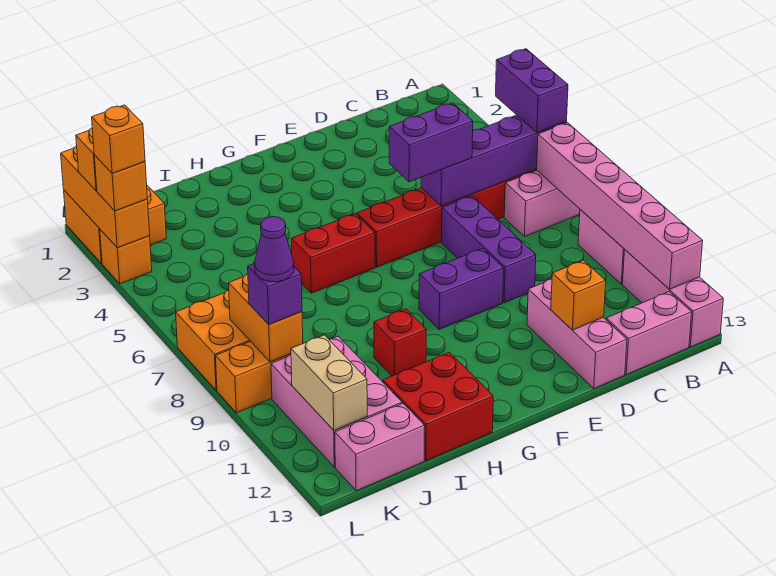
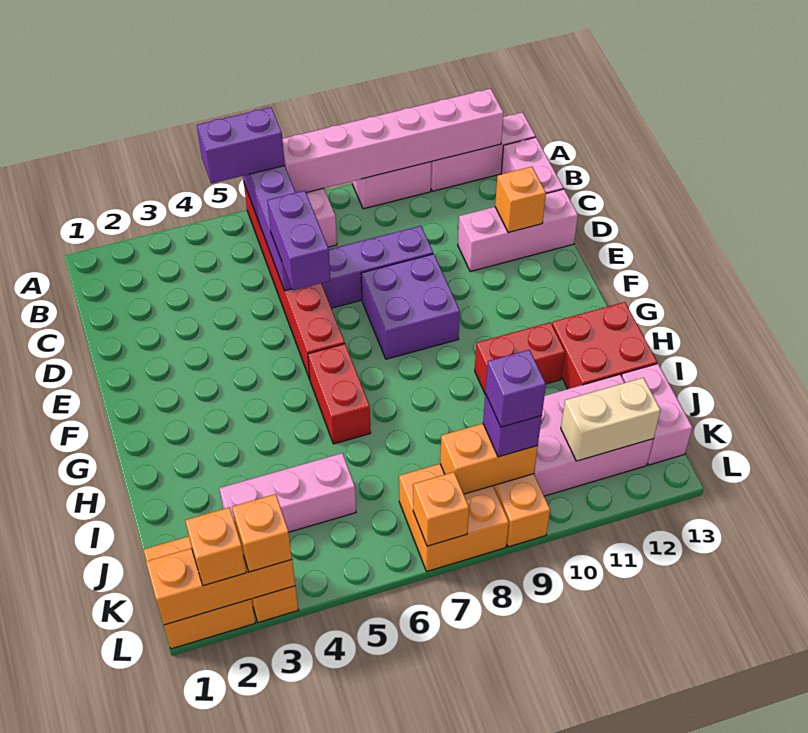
purple 1x2 brick [419,248,504,329] -> purple 2x2 brick [361,254,460,359]
red 1x1 brick [374,309,426,376] -> red 1x2 brick [475,323,565,393]
none -> pink 1x3 brick [219,453,356,532]
purple 1x1 cone [255,217,294,282] -> purple 1x1 brick [485,350,546,427]
orange 1x1 brick [92,105,145,173] -> orange 1x1 brick moved to [413,472,469,546]

